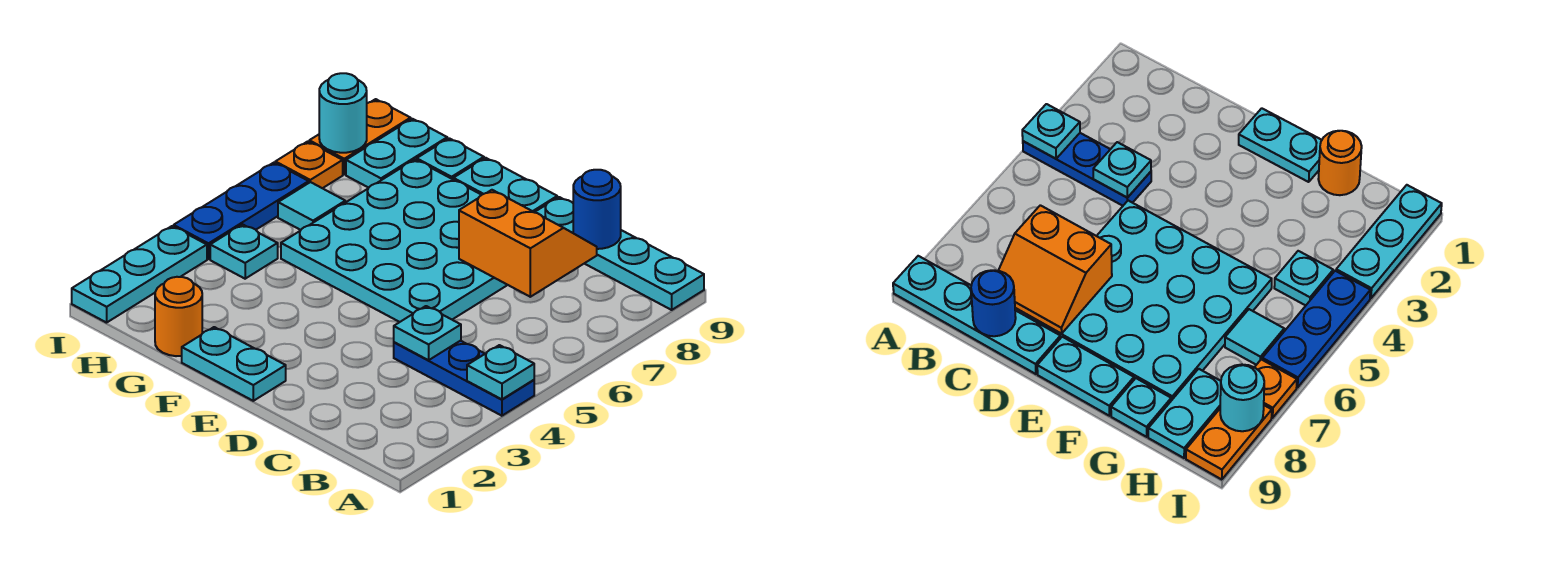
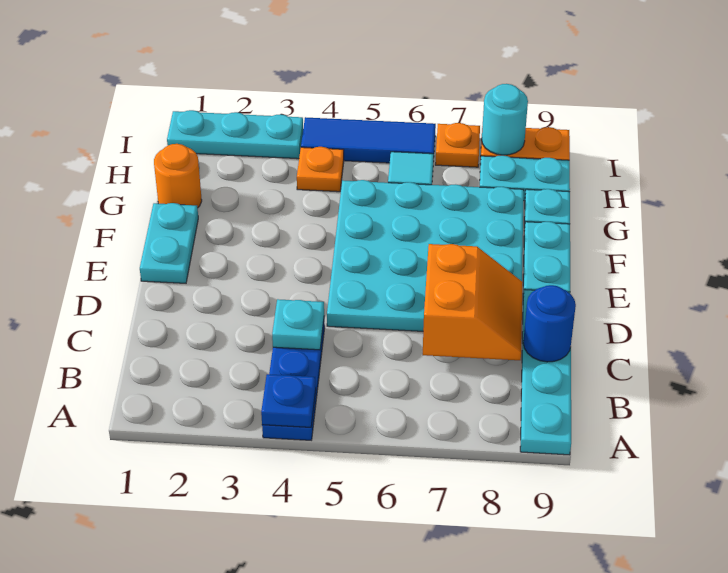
cyan 1x1 plate [467,345,534,399] -> blue 1x1 plate [261,374,316,427]
cyan 1x1 plate [210,224,278,279] -> orange 1x1 plate [297,147,344,192]
blue 1x3 plate [174,163,309,259] -> blue 1x3 tile [301,117,436,163]

